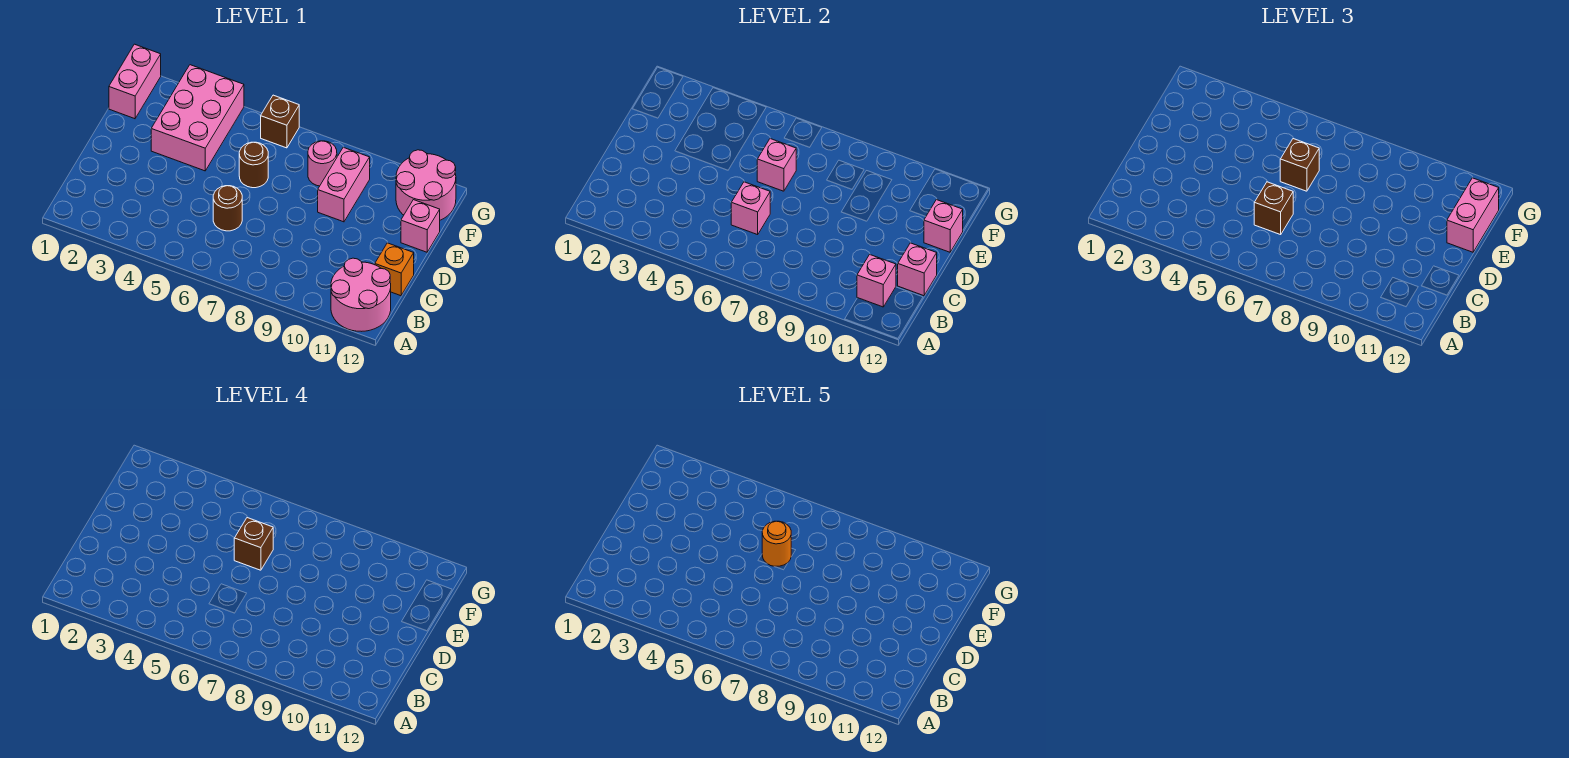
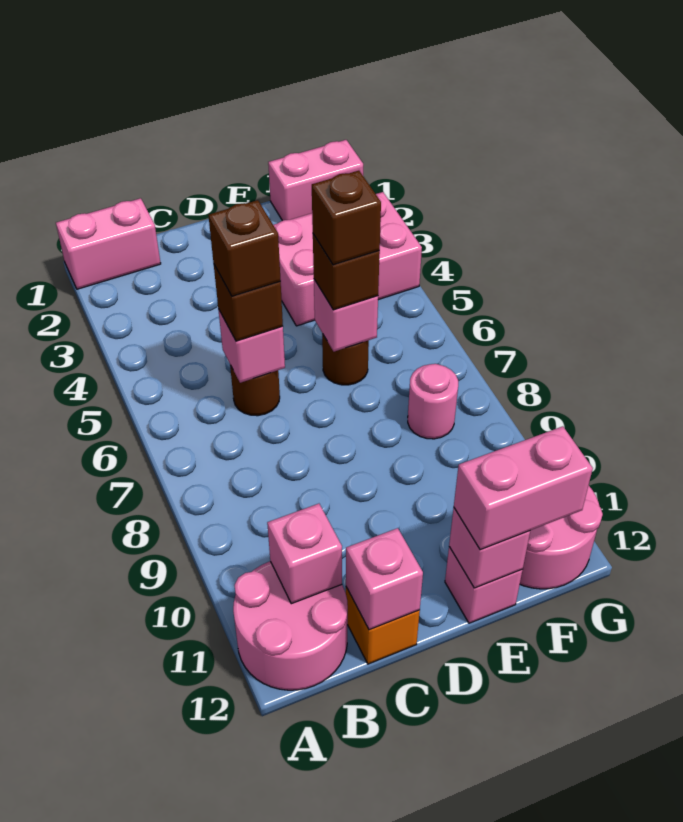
orange 1x1 round brick [762,521,792,566] -> none
pink 1x2 brick [318,147,370,222] -> pink 1x2 brick moved to [56,198,161,289]
brown 1x1 brick [261,95,299,148] -> brown 1x1 brick moved to [208,200,281,296]

